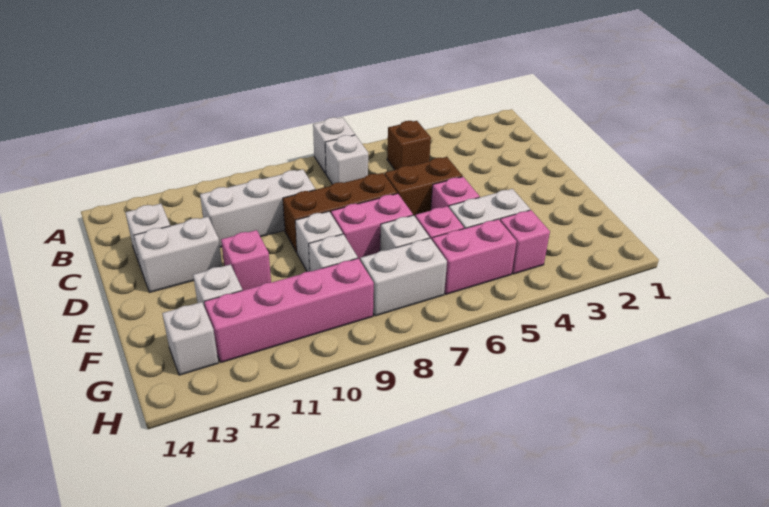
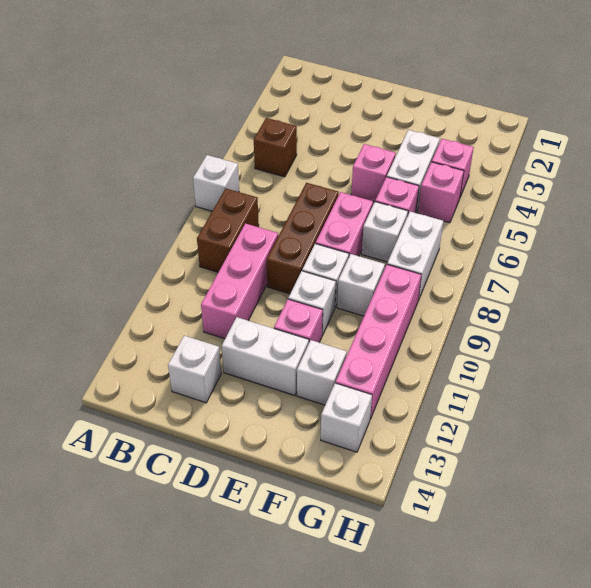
white 1x1 brick [325,135,368,184] -> white 1x1 brick moved to [288,271,336,336]
white 1x3 brick [200,169,315,247] -> pink 1x3 brick [201,223,278,339]
brown 1x2 brick [385,157,462,216] -> brown 1x2 brick moved to [197,189,259,272]
white 1x2 brick [134,217,222,292] -> white 1x2 brick turned to [222,317,309,395]
pink 1x2 brick [432,219,517,294] -> pink 1x1 brick [418,162,464,223]

